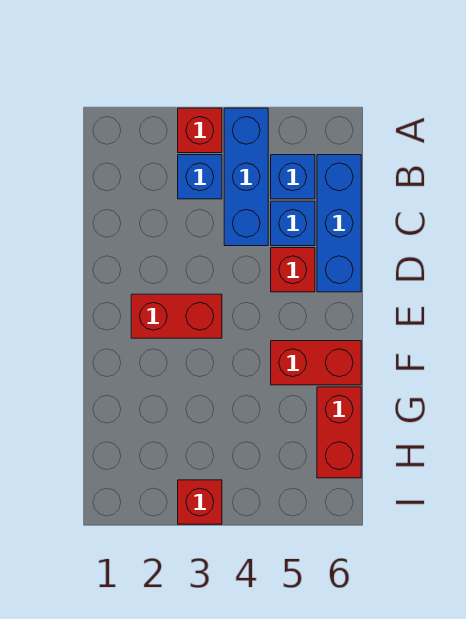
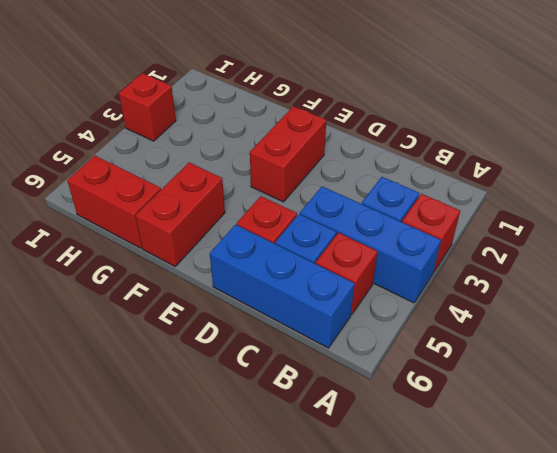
blue 1x1 brick [271,155,315,199] -> red 1x1 brick [316,233,378,315]

